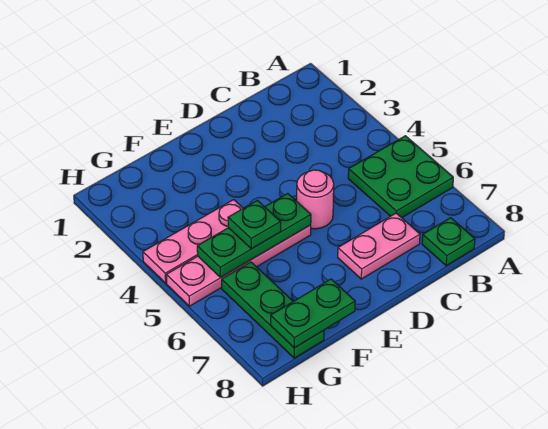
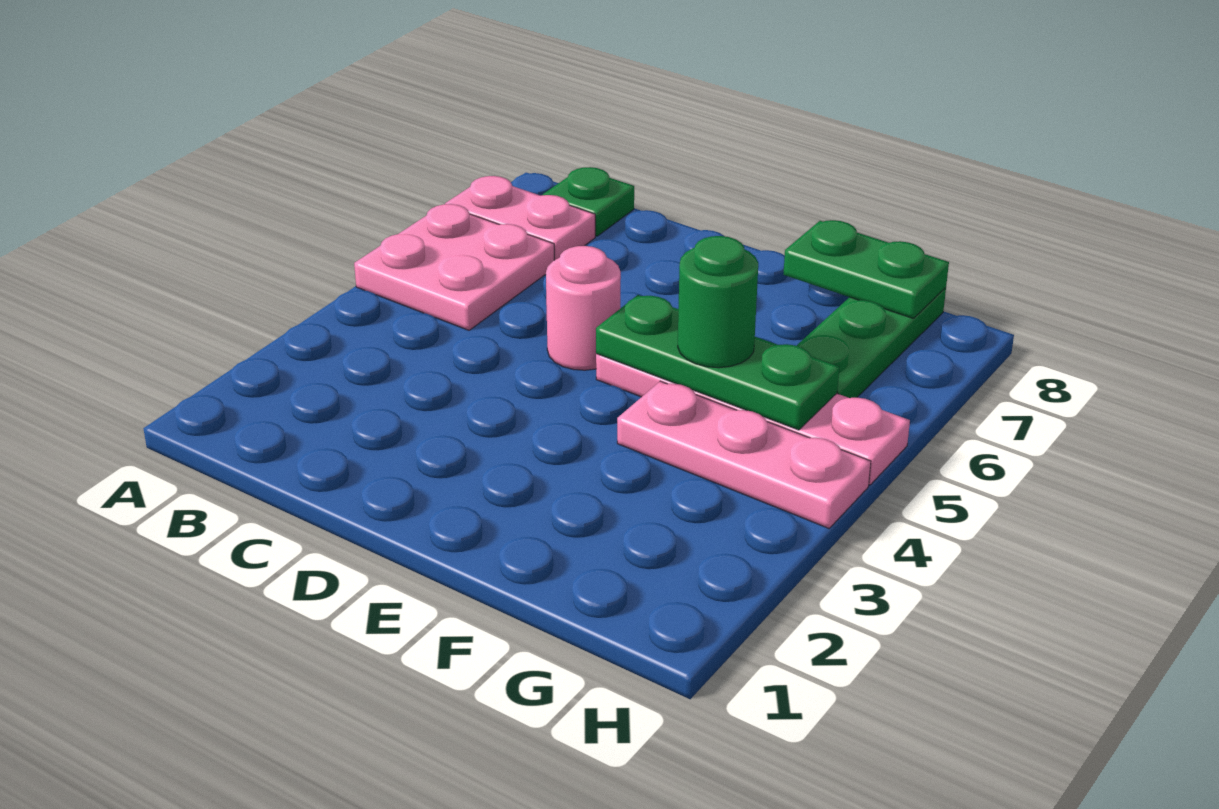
green 2x2 plate [348,136,453,218] -> pink 2x2 plate [354,204,554,330]
pink 1x2 plate [338,213,420,279] -> pink 1x2 plate moved to [445,176,595,260]
green 1x1 plate [228,200,281,249] -> green 1x1 round brick [678,236,758,368]

